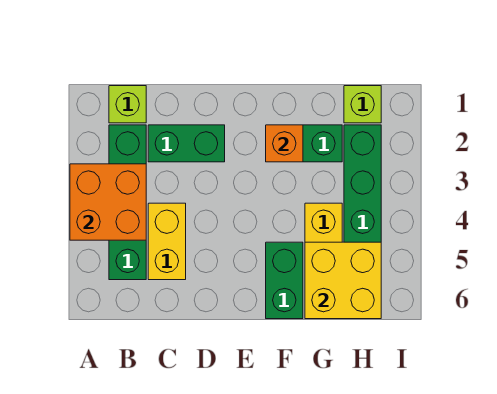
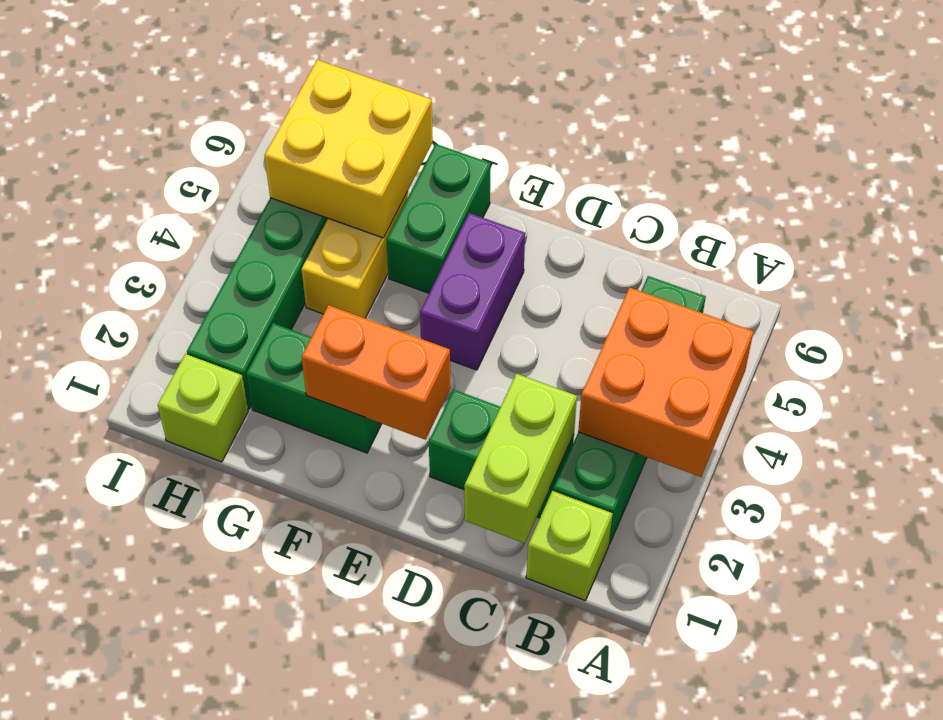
none -> lime 1x2 brick [464,374,577,543]
yellow 1x2 brick [148,203,186,280] -> none
none -> purple 1x2 brick [420,213,525,370]
orange 1x1 brick [266,125,303,162] -> orange 1x2 brick [302,305,451,440]

